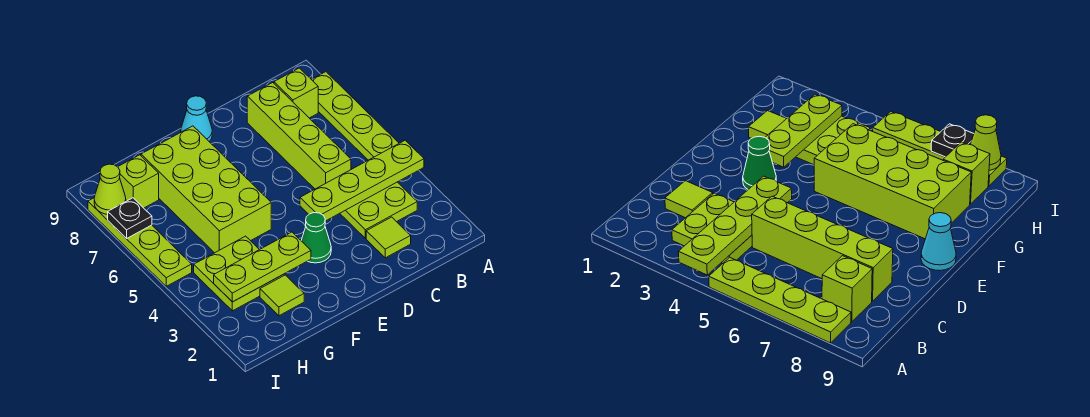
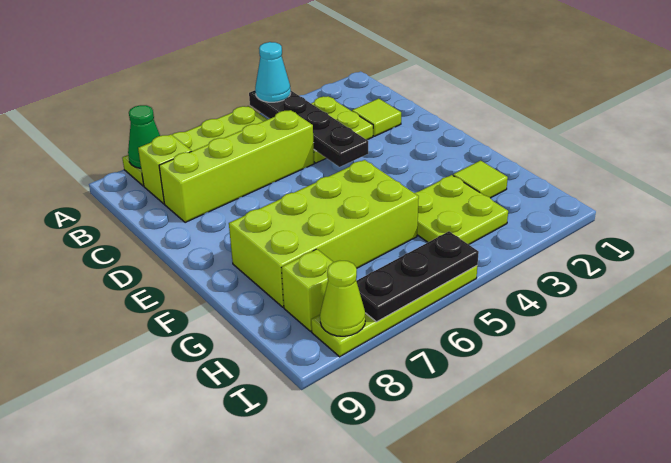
lime 1x4 plate [300,140,424,221] -> black 1x4 plate [249,90,368,167]
green 1x1 cone [301,213,331,263] -> green 1x1 cone moved to [128,105,160,168]
cyan 1x1 cone [181,96,212,142] -> cyan 1x1 cone moved to [255,42,291,102]
lime 1x3 plate [214,232,311,302] -> none
black 1x1 plate [108,198,152,239] -> black 1x3 plate [357,231,479,322]

